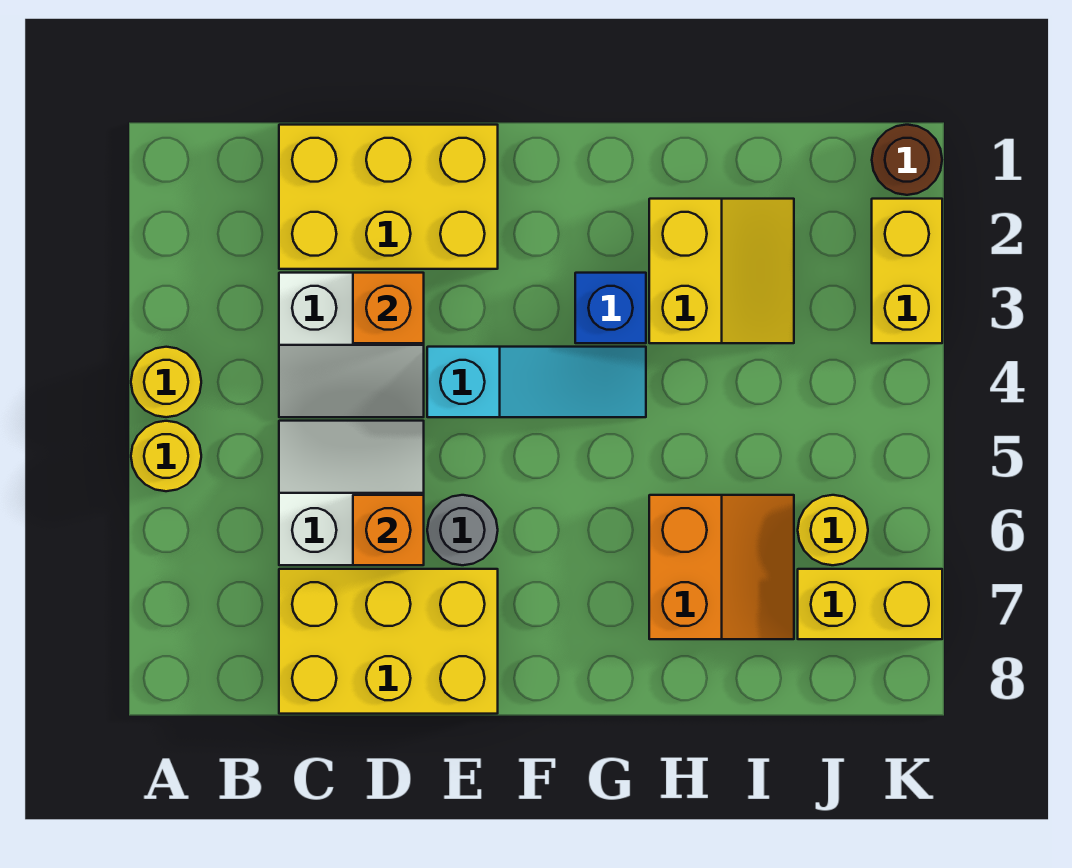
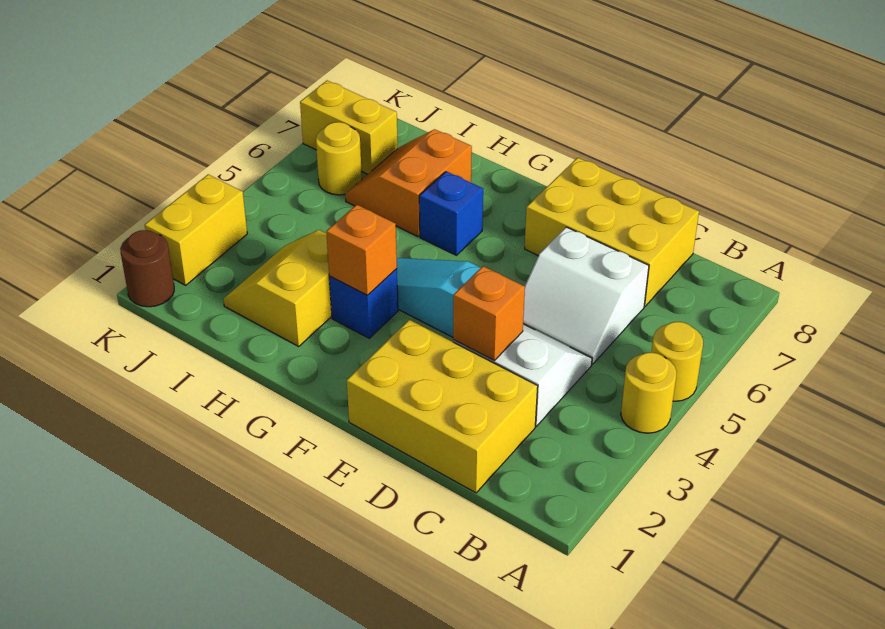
orange 1x1 brick [353,495,424,565] -> orange 1x1 brick moved to [326,205,397,295]
grey 1x1 round brick [427,495,498,565] -> none
none -> blue 1x1 brick [419,171,483,255]

